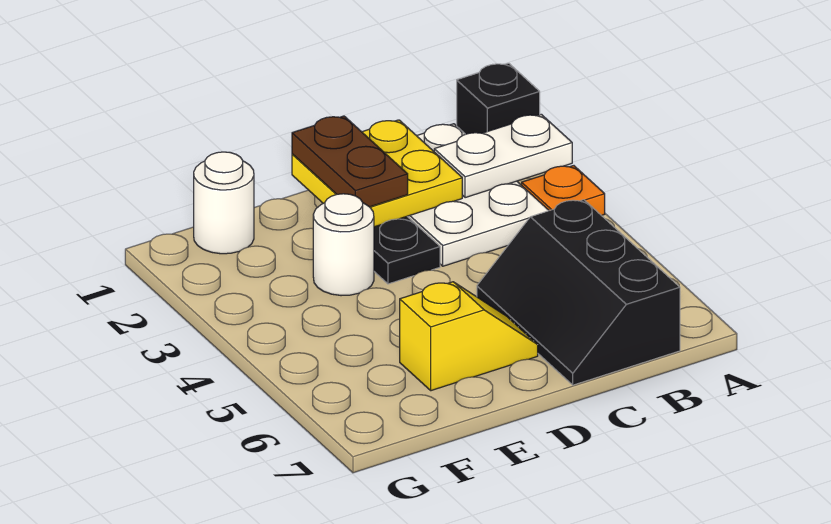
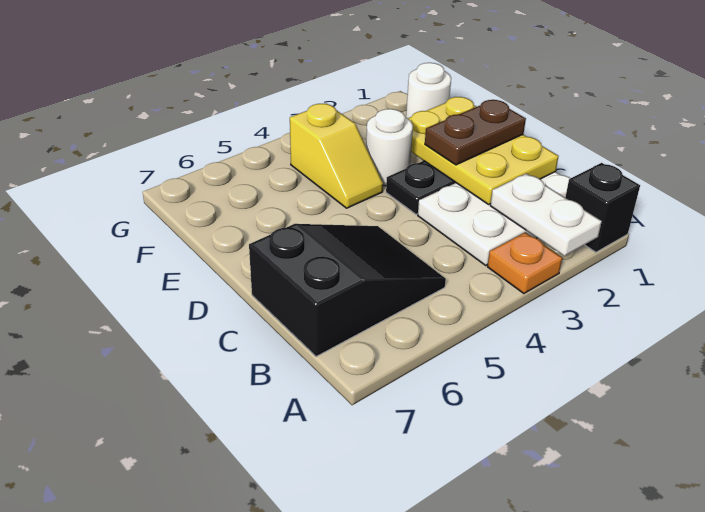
black 2x3 slope [477,200,680,385] -> black 2x3 slope turned to [249,224,446,357]
yellow 2x2 plate [292,120,462,227] -> yellow 2x3 plate [408,97,559,204]
yellow 1x2 slope [400,282,538,391] -> yellow 1x2 slope moved to [290,103,383,208]

